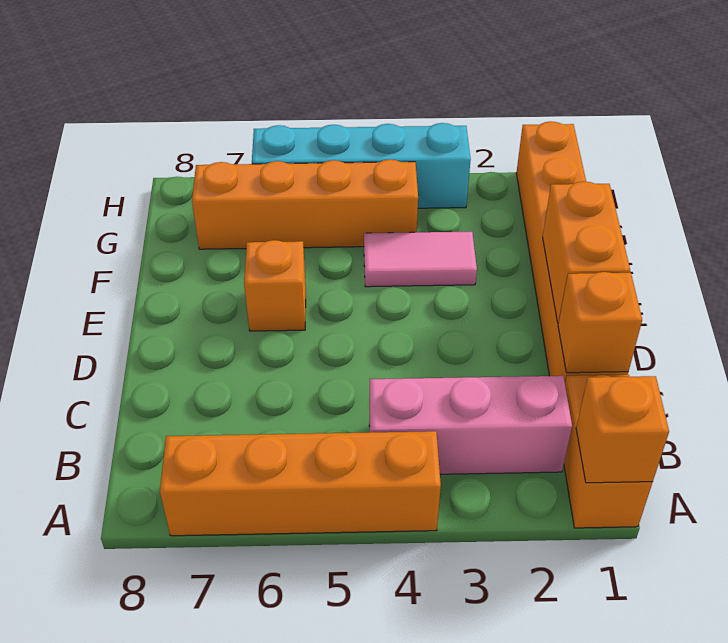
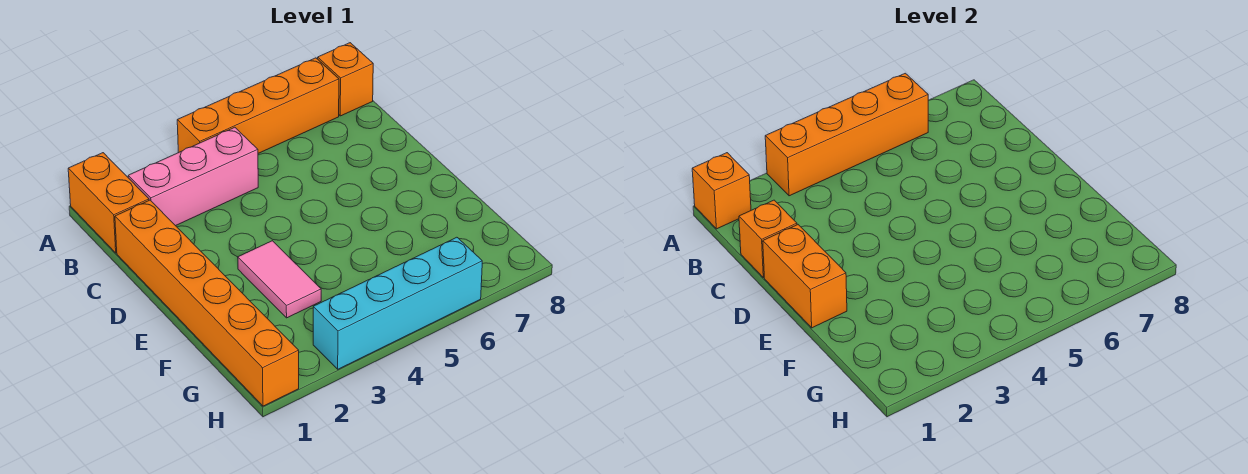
orange 1x1 brick [244,240,306,331] -> orange 1x1 brick moved to [318,43,373,116]
pink 1x2 tile [364,232,477,287] -> pink 1x2 tile turned to [238,241,321,318]
orange 1x4 brick [192,160,418,249] -> orange 1x4 brick moved to [765,73,928,196]

